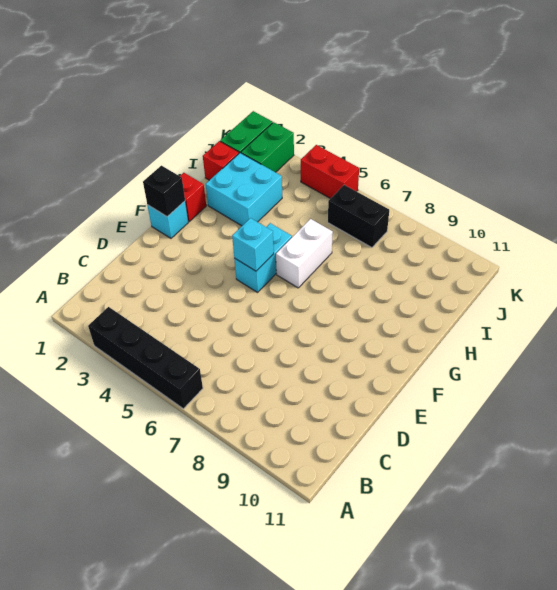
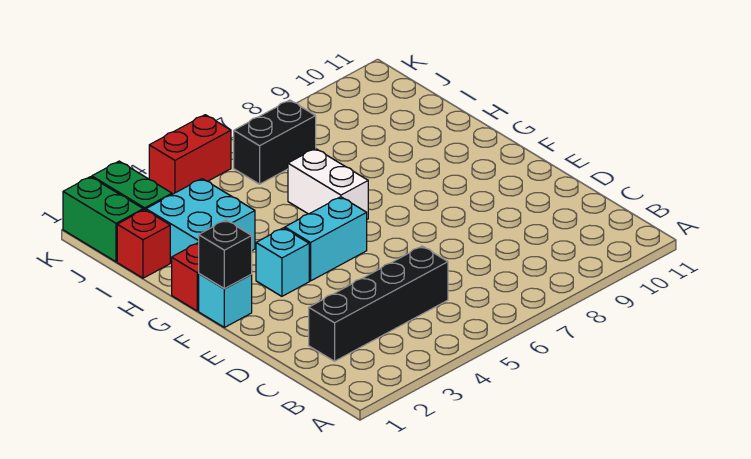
black 1x4 brick [88,307,203,409] -> black 1x4 brick moved to [309,246,448,361]
cyan 1x2 brick [234,223,292,292] -> cyan 1x2 brick turned to [285,197,367,281]
cyan 1x1 brick [232,218,274,271] -> cyan 1x1 brick moved to [256,228,309,296]

